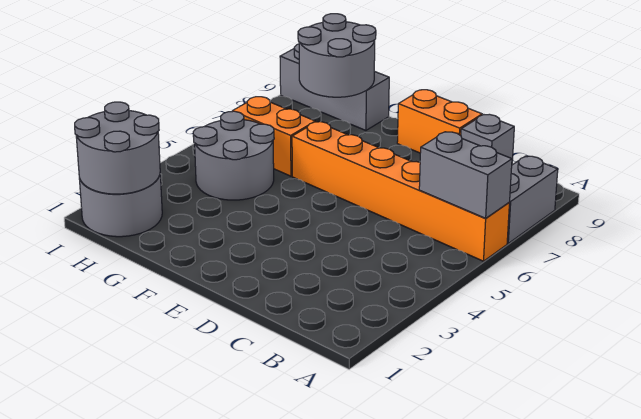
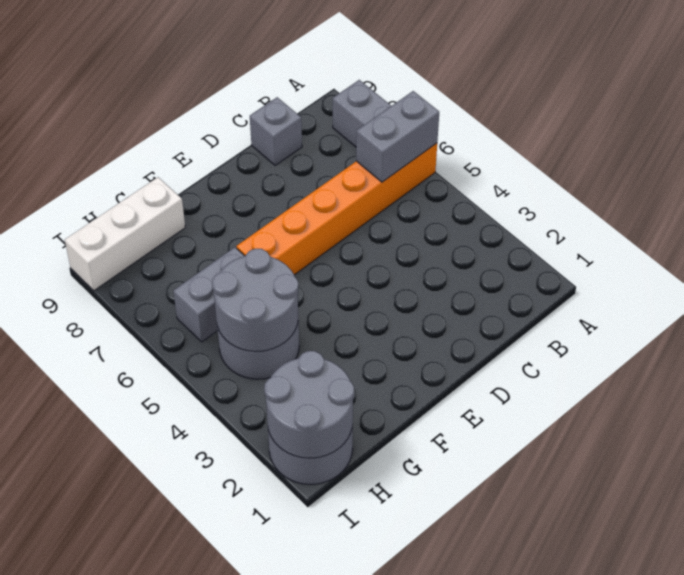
orange 1x2 brick [397,90,482,153] -> none
orange 1x2 brick [232,97,315,176] -> grey 1x2 brick [173,247,244,342]
grey 2x2 round brick [298,14,376,97] -> grey 2x2 round brick moved to [212,249,298,352]
grey 1x3 brick [280,44,389,130] -> white 1x3 brick [65,177,185,291]

